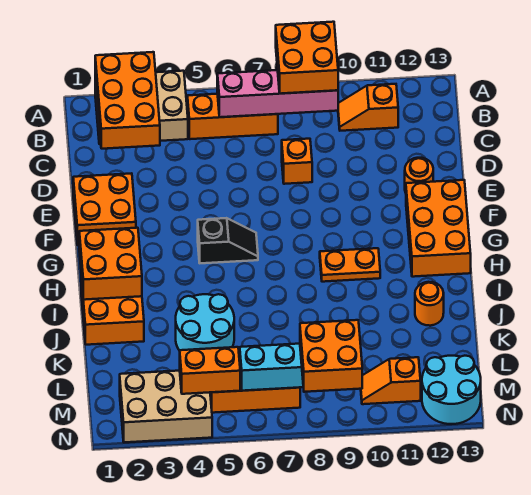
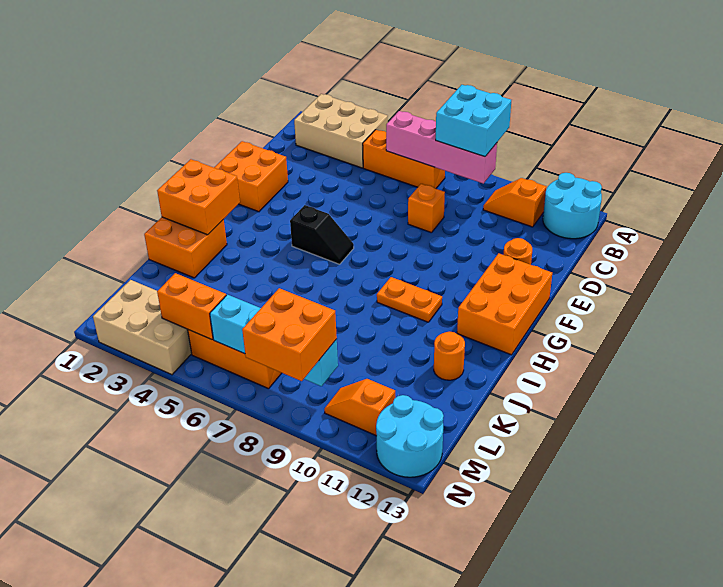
orange 2x3 brick [95,52,160,149] -> none
orange 2x2 brick [276,22,338,94] -> cyan 2x2 brick [436,85,511,157]
cyan 2x2 round brick [176,294,234,351] -> cyan 2x2 round brick moved to [543,173,602,239]

